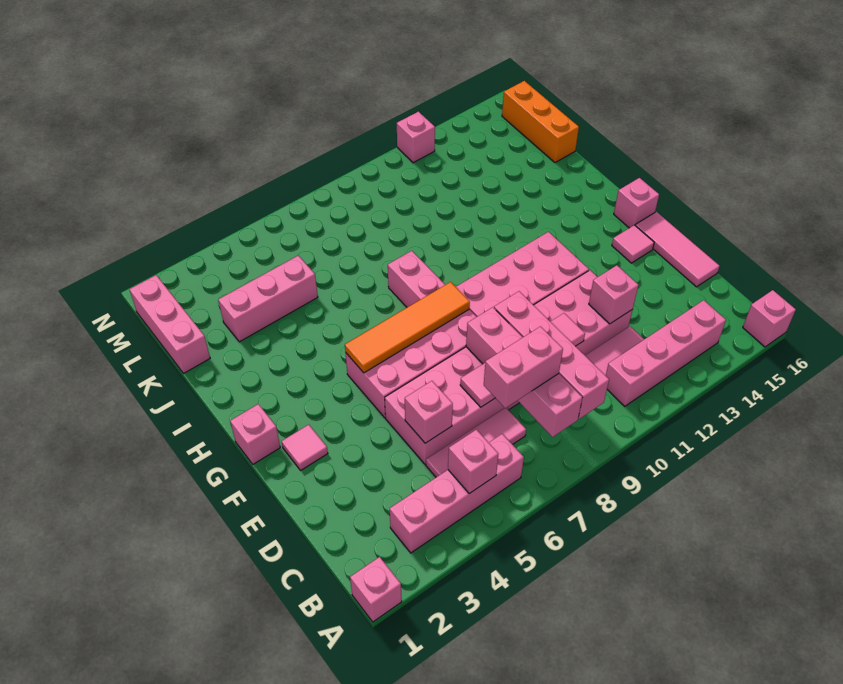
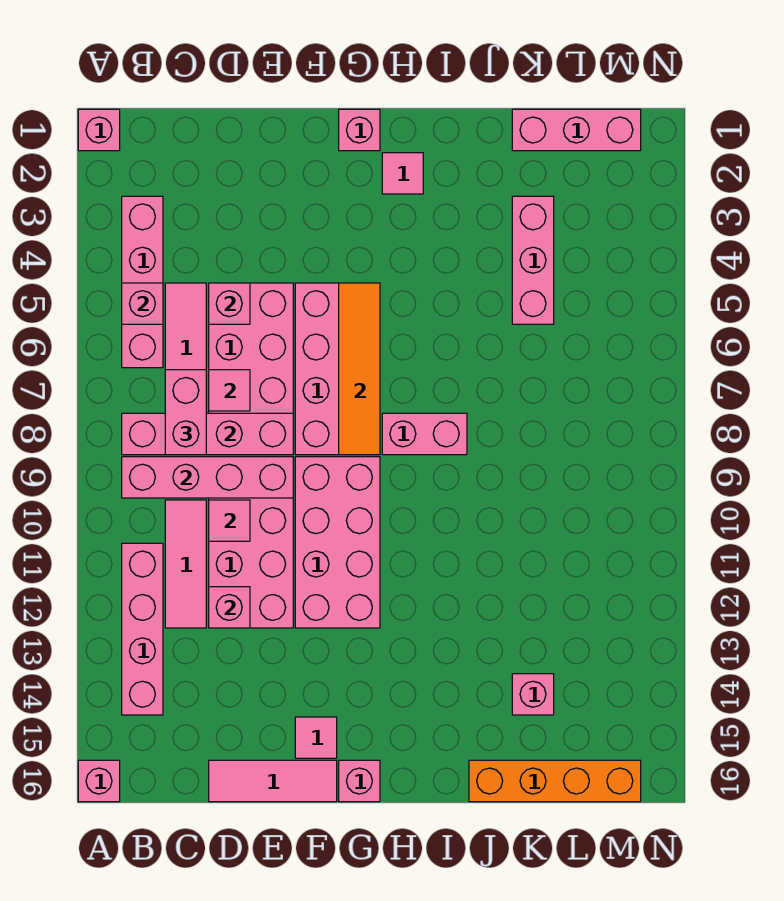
pink 1x1 tile [282,425,328,470] -> pink 1x1 tile moved to [382,153,423,194]
orange 1x3 brick [502,81,579,163] -> orange 1x4 brick [469,760,641,802]
pink 1x1 brick [397,112,435,163] -> pink 1x1 brick moved to [512,674,554,715]

